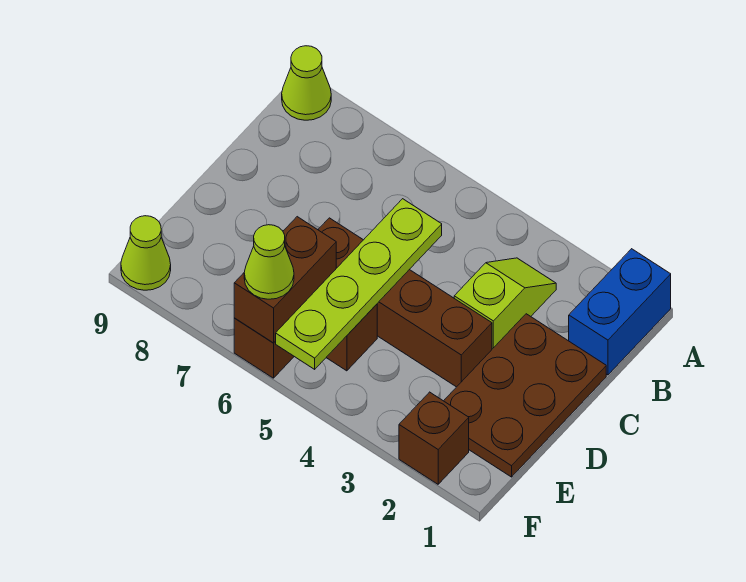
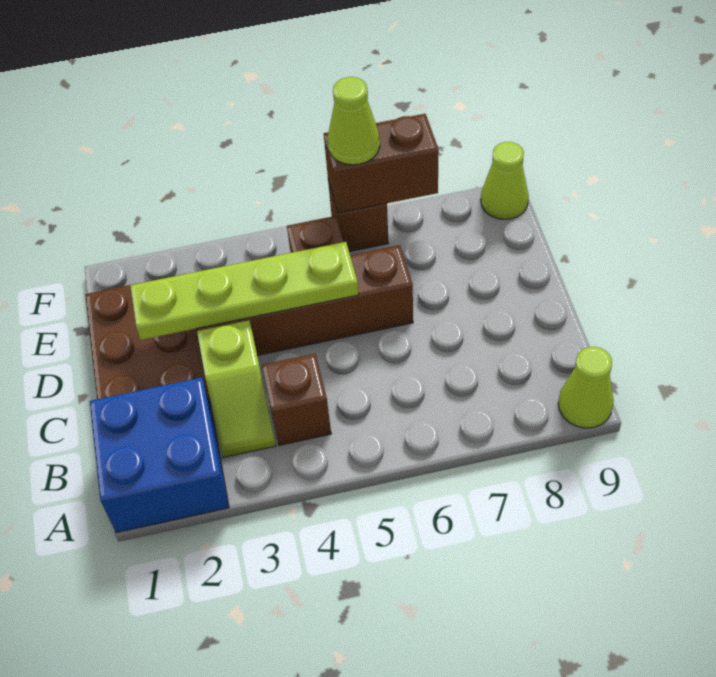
blue 1x2 brick [569,249,671,375] -> blue 2x2 brick [90,377,229,533]
lime 1x4 plate [276,199,442,369] -> lime 1x4 plate turned to [130,242,359,340]
brown 1x2 brick [234,217,336,343] -> brown 1x2 brick turned to [324,114,439,213]
brown 1x1 brick [399,392,469,484] -> brown 1x1 brick moved to [262,354,331,445]

